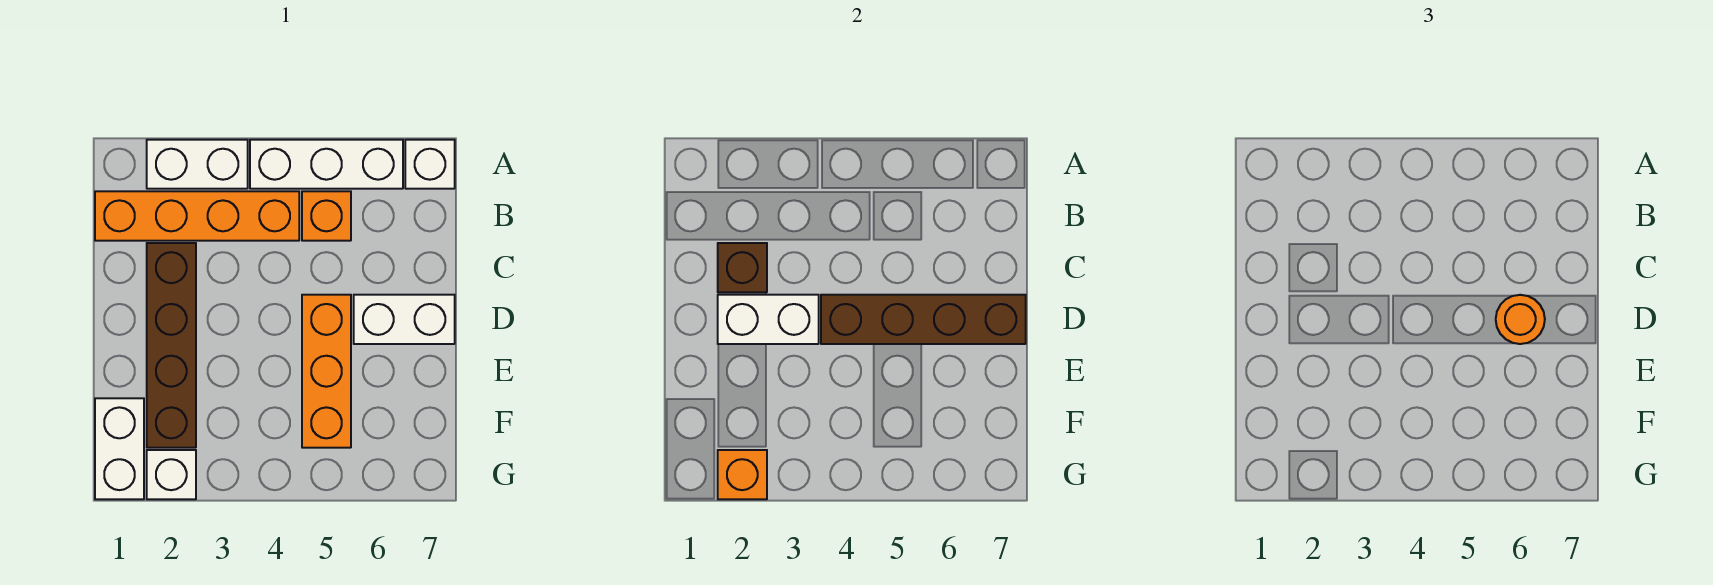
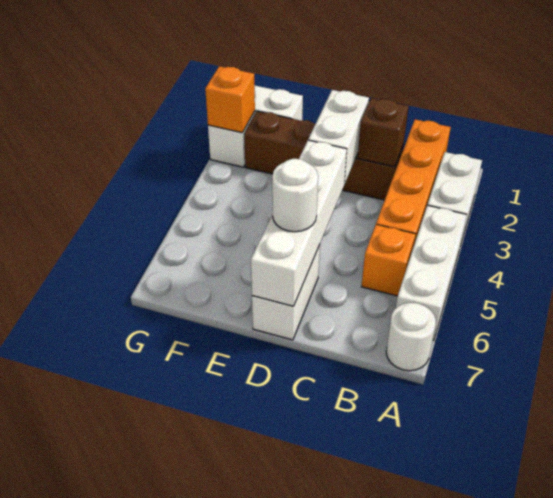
white 1x1 brick [405,140,455,189] -> white 1x1 round brick [386,303,436,371]
brown 1x4 brick [821,295,1026,344] -> white 1x4 brick [251,140,347,306]
orange 1x3 brick [302,295,351,448] -> none
orange 1x1 round brick [1496,295,1545,344] -> white 1x1 round brick [272,159,318,232]

